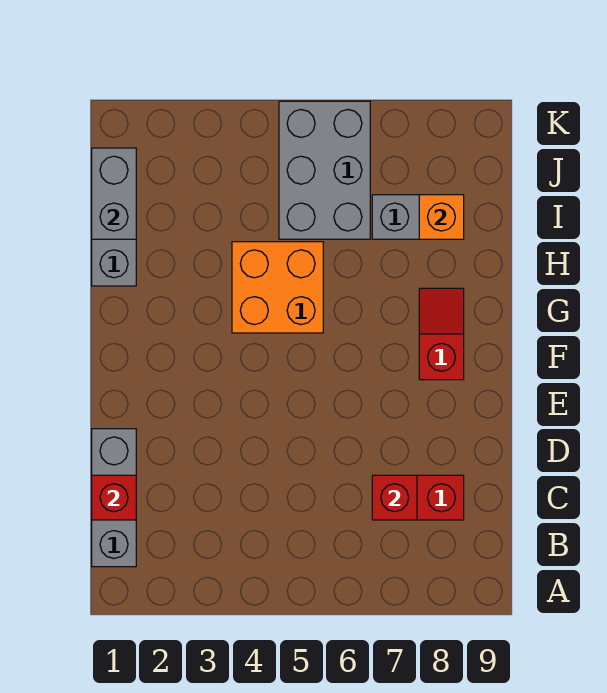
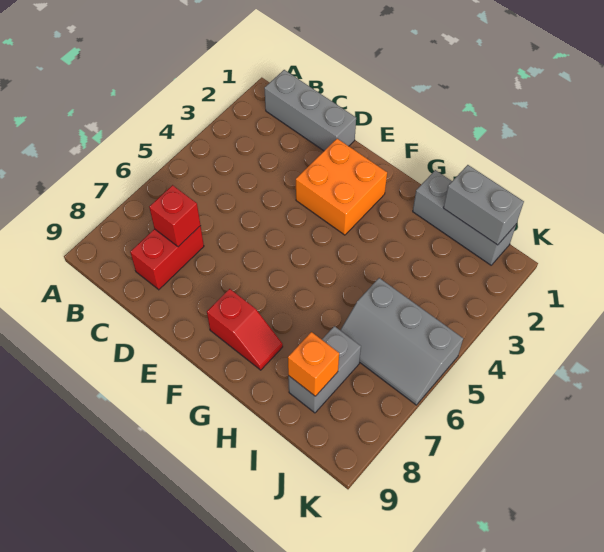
red 1x1 brick [92,475,136,520] -> none
orange 2x2 brick [232,242,323,333] -> orange 2x2 brick moved to [296,139,387,235]
grey 2x3 brick [279,101,370,239] -> grey 2x3 slope [340,278,463,405]

